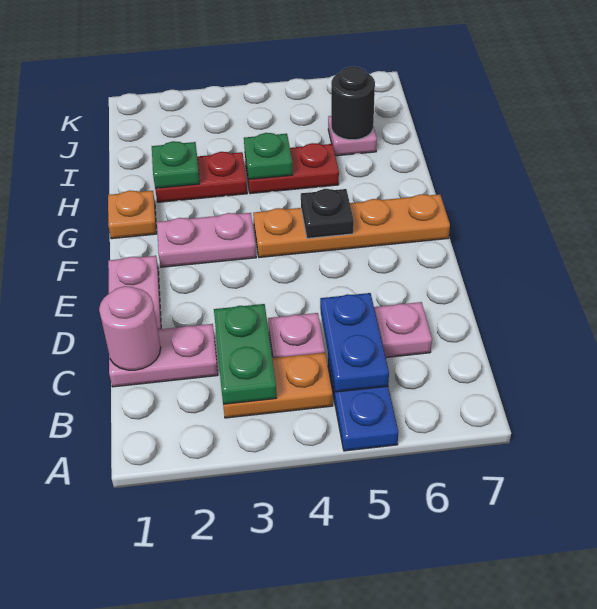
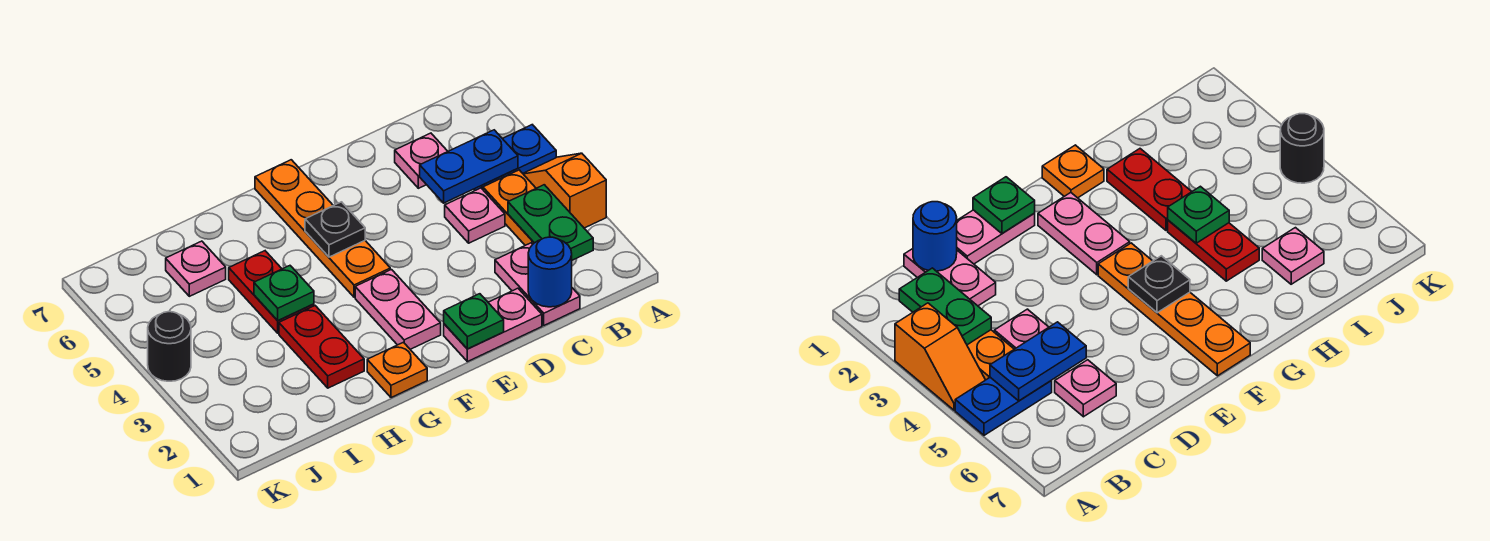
none -> orange 1x2 slope [523,153,606,228]
green 1x2 plate [214,304,277,405] -> green 1x2 plate turned to [508,185,593,260]
pink 1x1 round brick [99,286,161,370] -> blue 1x1 round brick [528,237,572,307]
green 1x1 plate [152,141,200,189] -> green 1x1 plate moved to [444,294,504,349]
black 1x1 round brick [331,67,375,140] -> black 1x1 round brick moved to [148,312,191,381]

